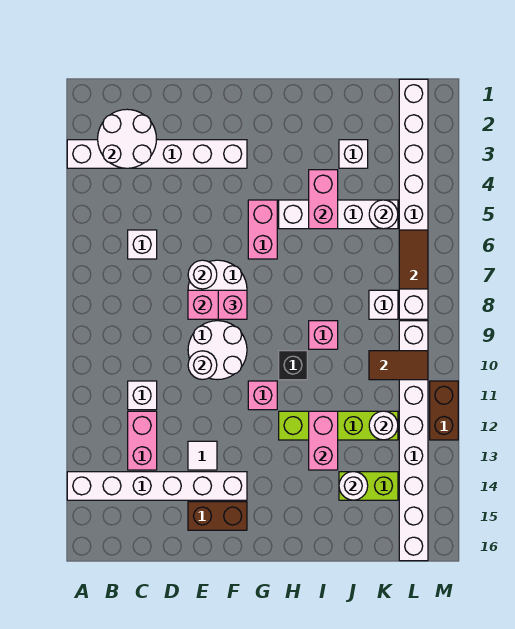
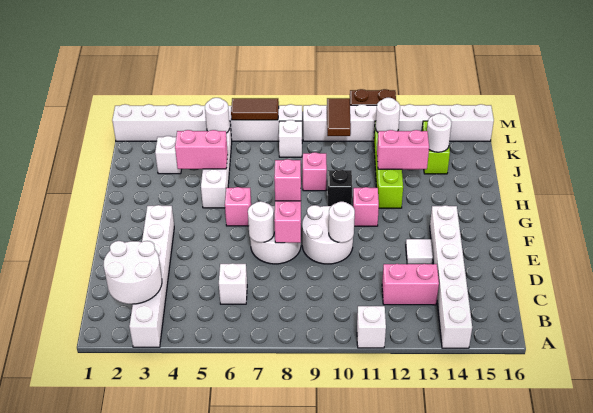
white 1x1 brick [128,381,157,410] -> white 1x1 brick moved to [357,306,386,348]
brown 1x2 brick [188,502,247,530] -> none
pink 1x2 brick [248,200,277,259] -> pink 1x1 brick [225,187,251,226]

